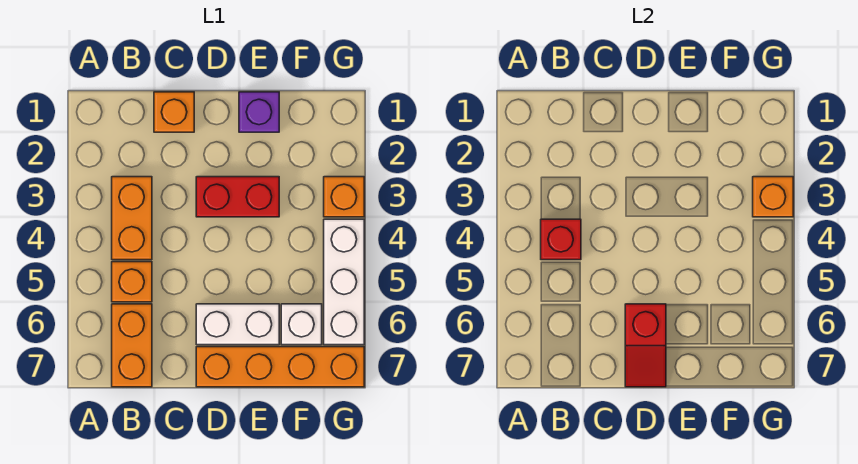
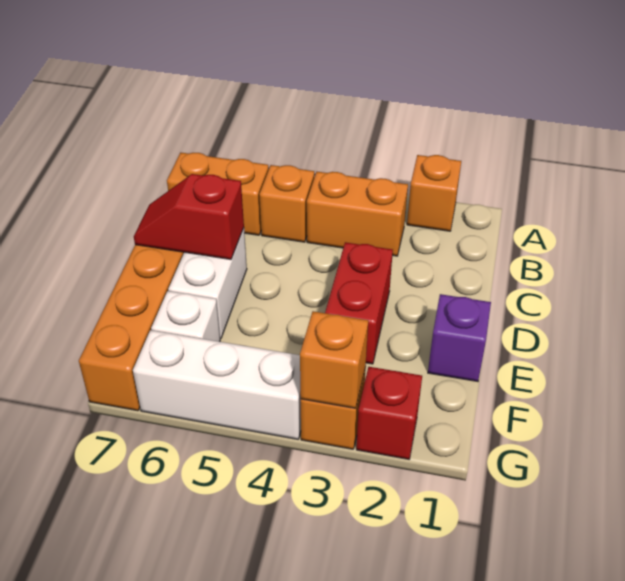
red 1x1 brick [541,219,581,260] -> red 1x1 brick moved to [356,367,422,459]
orange 1x1 brick [154,92,194,132] -> orange 1x1 brick moved to [407,155,461,231]

